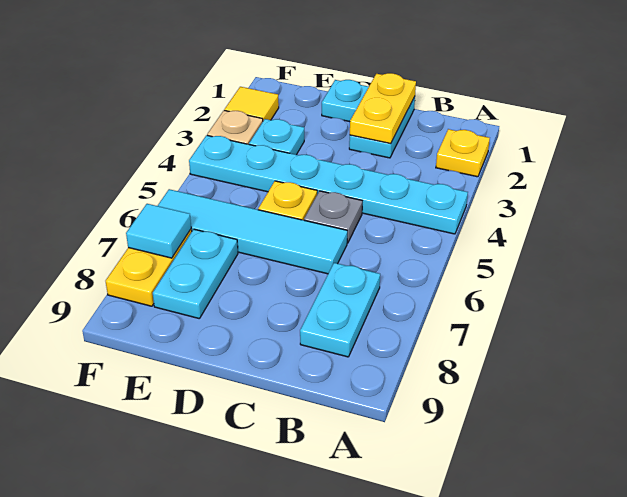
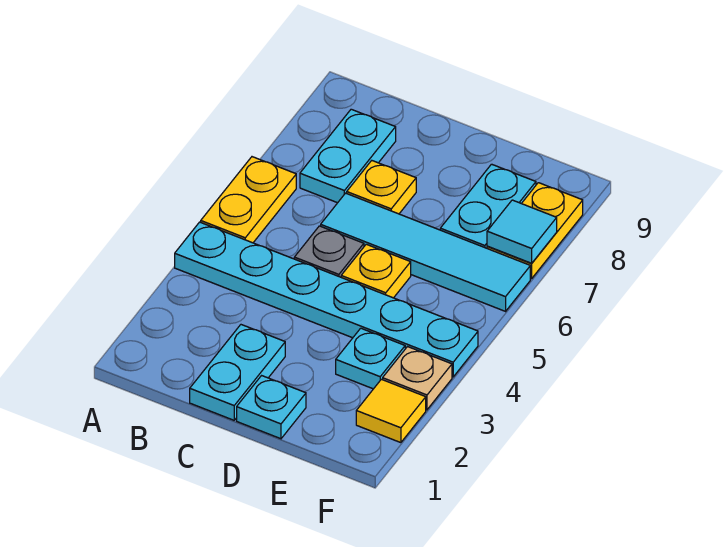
yellow 1x1 plate [436,129,490,177] -> yellow 1x1 plate moved to [347,161,416,214]
yellow 1x2 plate [350,73,416,144] -> yellow 1x2 plate moved to [201,157,296,243]

